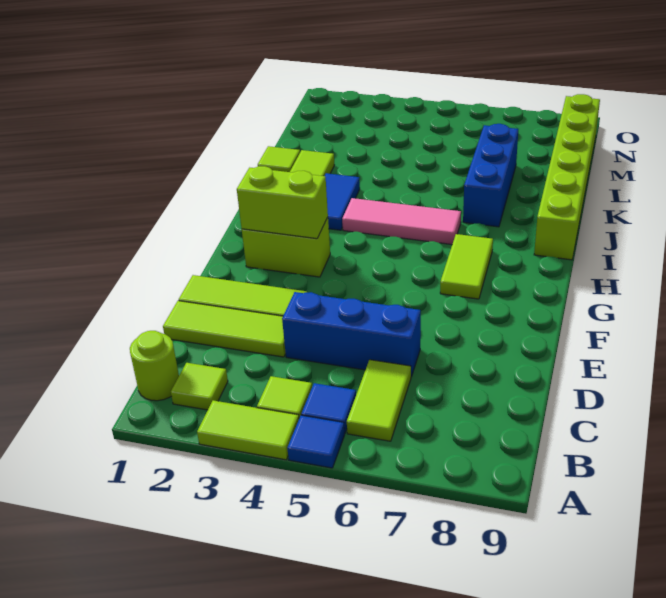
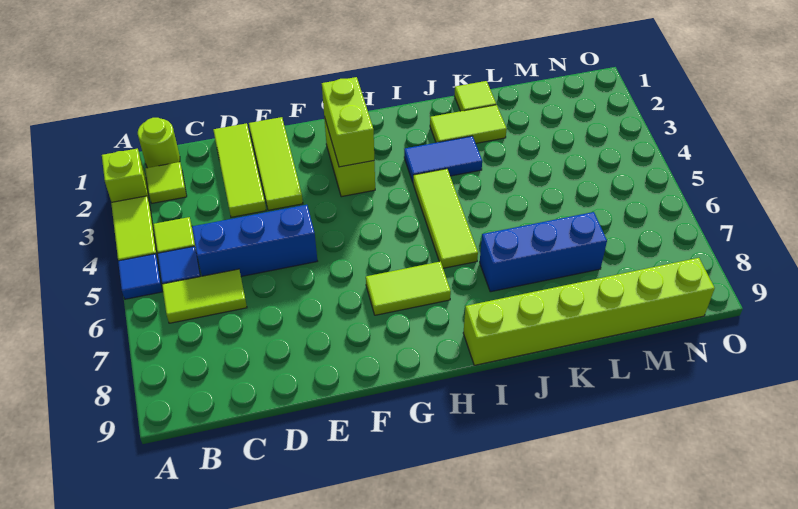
none -> lime 1x1 brick [102,149,149,202]
blue 1x3 brick [282,292,421,377] -> blue 1x3 brick turned to [192,205,317,276]
pink 1x3 tile [342,198,461,244] -> lime 1x3 tile [413,169,478,268]

